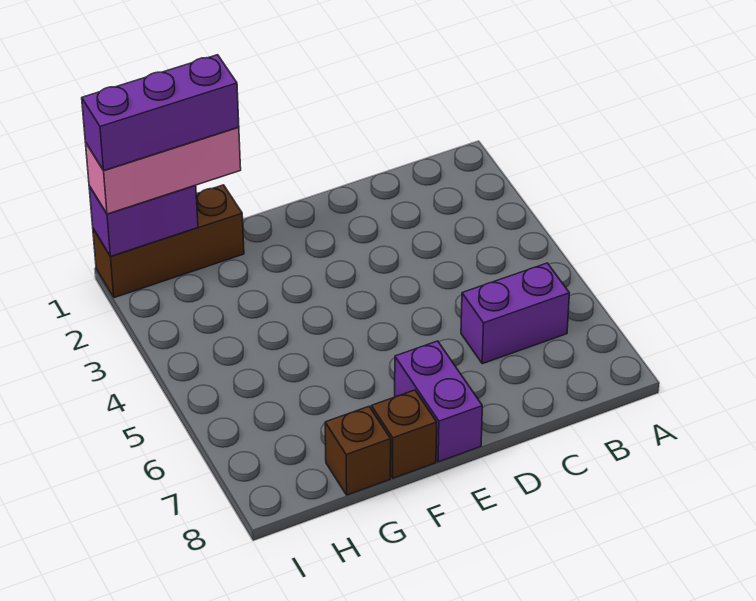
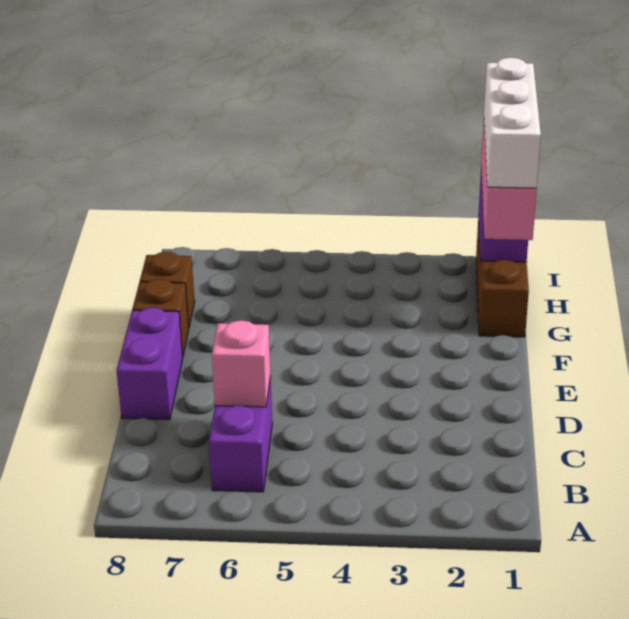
none -> pink 1x1 brick [212,320,270,407]
purple 1x2 brick [395,341,482,462] -> purple 1x2 brick turned to [116,307,183,420]
purple 1x3 brick [82,55,239,170] -> white 1x3 brick [484,58,541,188]

